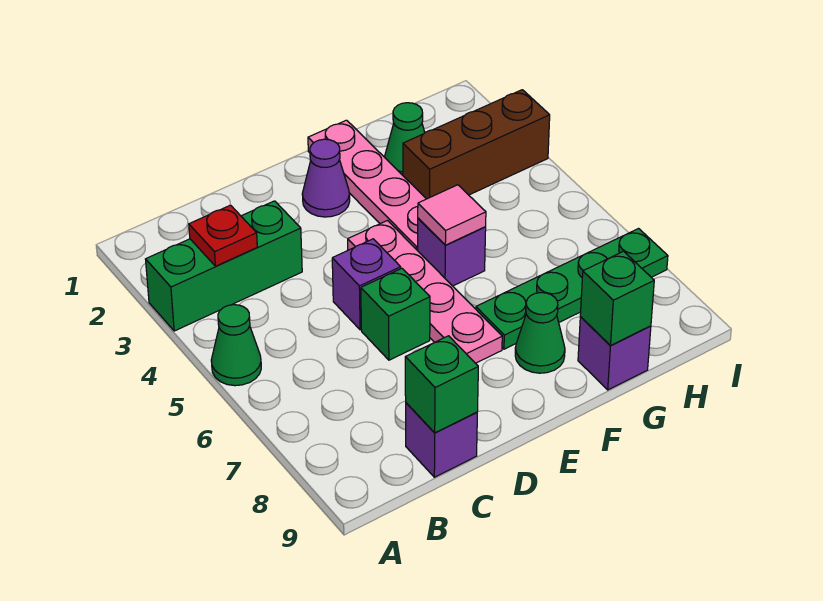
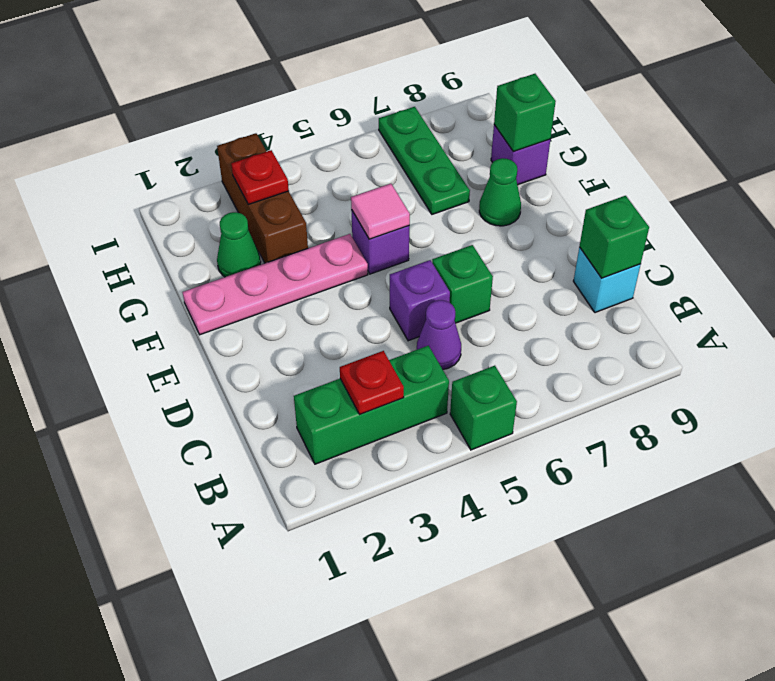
green 1x3 brick [146,201,302,331] -> green 1x3 brick turned to [294,346,449,464]
green 1x1 cone [211,305,261,386] -> green 1x1 brick [450,366,517,450]
purple 1x1 brick [406,403,477,477] -> cyan 1x1 brick [573,247,641,313]
purple 1x1 cone [302,139,350,217] -> purple 1x1 cone moved to [417,300,461,369]
pink 1x4 plate [348,221,502,363] -> none
green 1x4 plate [476,229,668,349] -> green 1x3 plate [379,107,470,214]
none -> red 1x1 plate [231,150,289,204]

